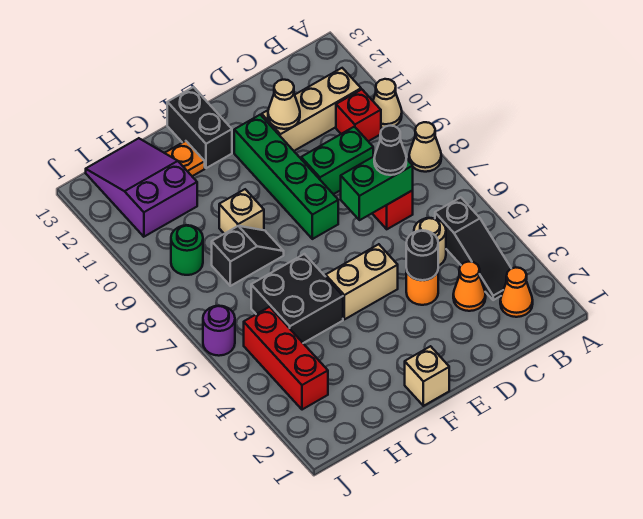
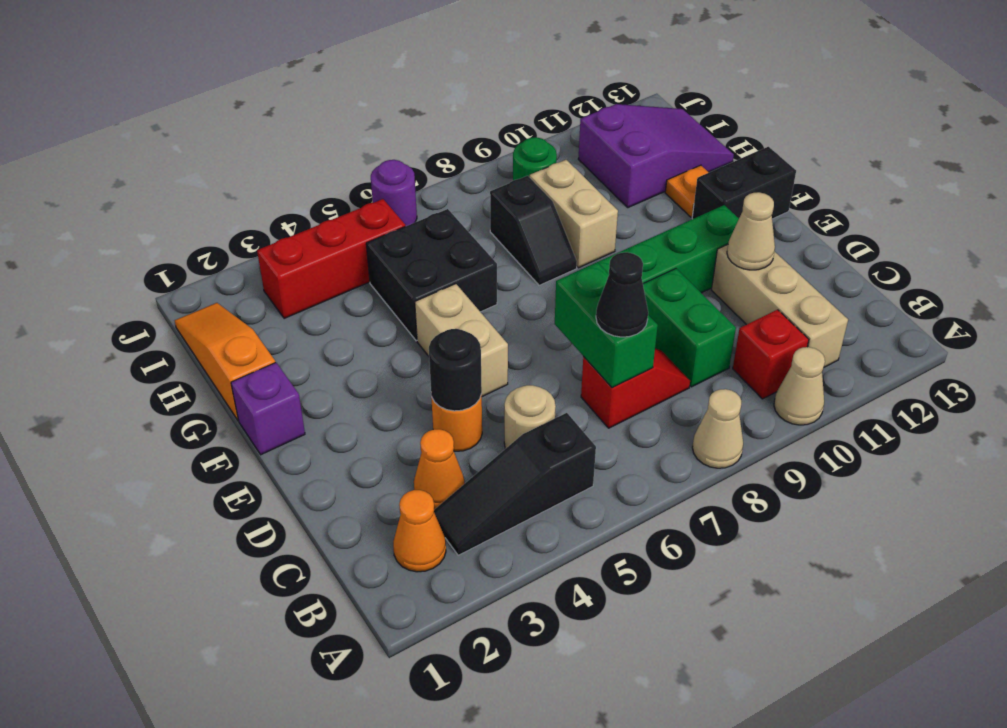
tan 1x1 brick [405,346,449,406] -> purple 1x1 brick [231,362,305,455]
none -> orange 1x3 slope [175,303,275,421]
tan 1x1 brick [219,189,264,234] -> tan 1x2 brick [530,160,618,268]

